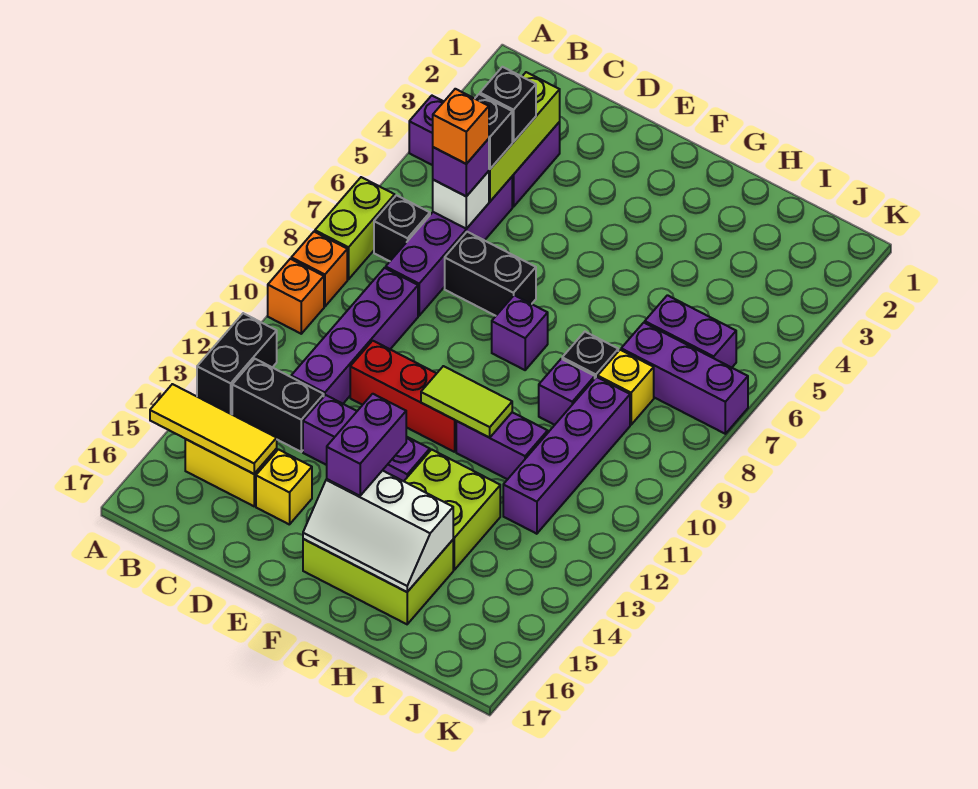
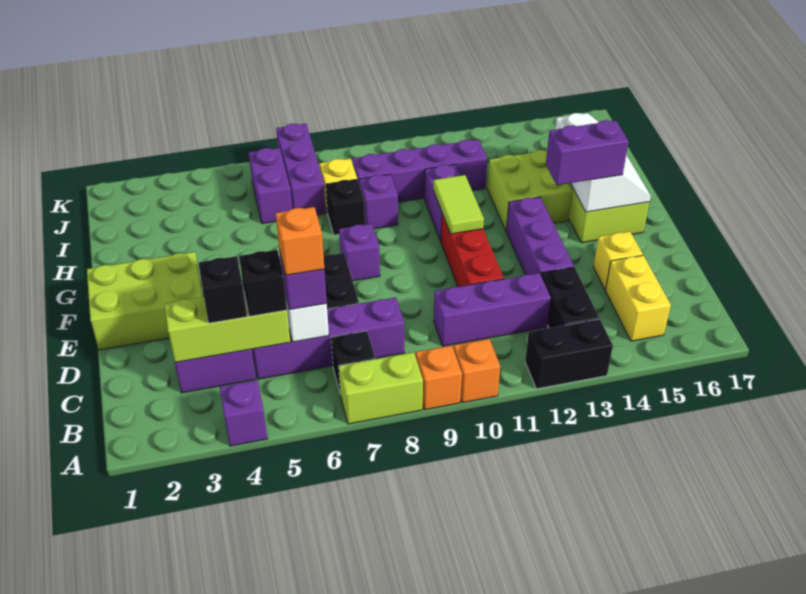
yellow 1x3 tile [150,384,277,474] -> none
purple 1x4 brick [291,268,418,404] -> purple 1x3 brick [434,273,551,346]
none -> lime 2x3 brick [87,252,203,350]

